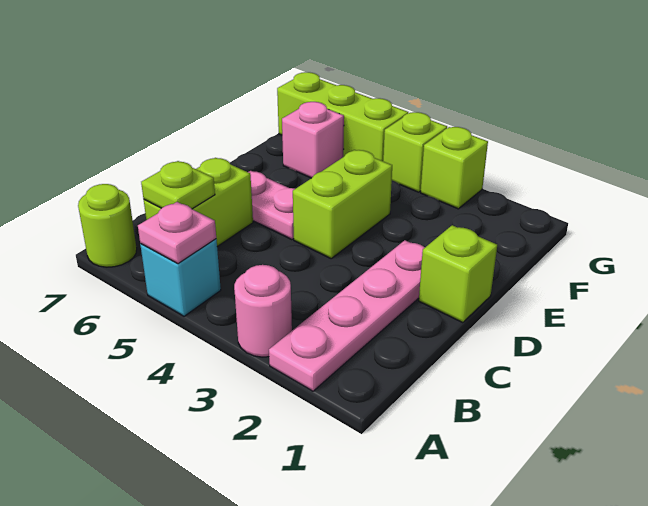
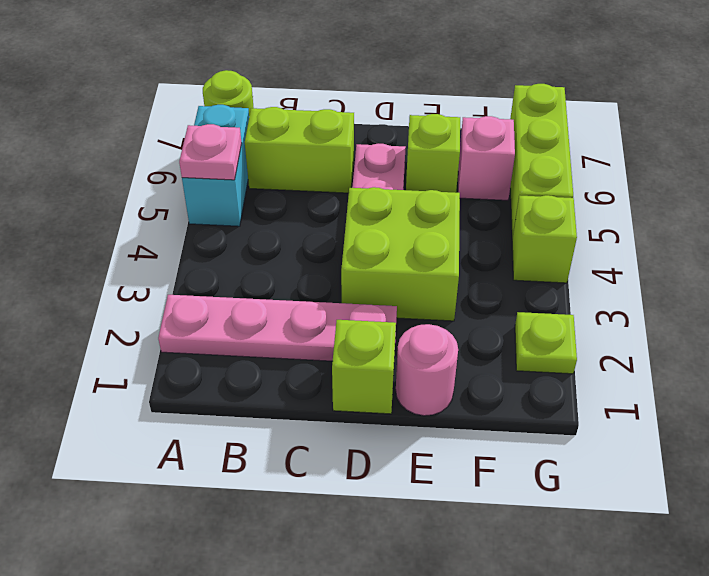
pink 1x1 round brick [234,265,292,357] -> pink 1x1 round brick moved to [396,324,458,416]
cyan 1x1 brick [140,239,221,316] -> cyan 1x2 brick [182,105,249,226]
lime 1x1 plate [141,161,215,209] -> lime 1x1 plate moved to [515,312,577,374]
lime 1x2 brick [293,150,392,258] -> lime 2x2 brick [341,187,460,321]
lime 1x1 brick [421,127,488,209] -> lime 1x1 brick moved to [406,114,460,193]

